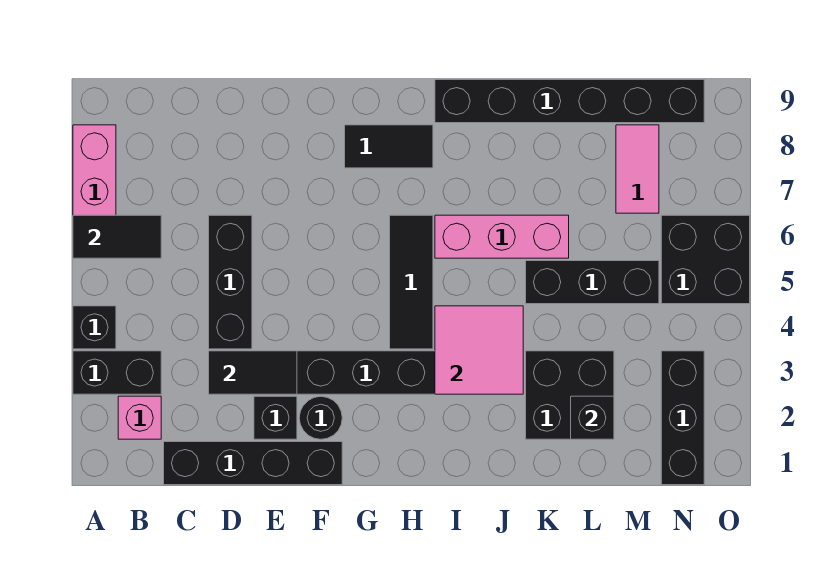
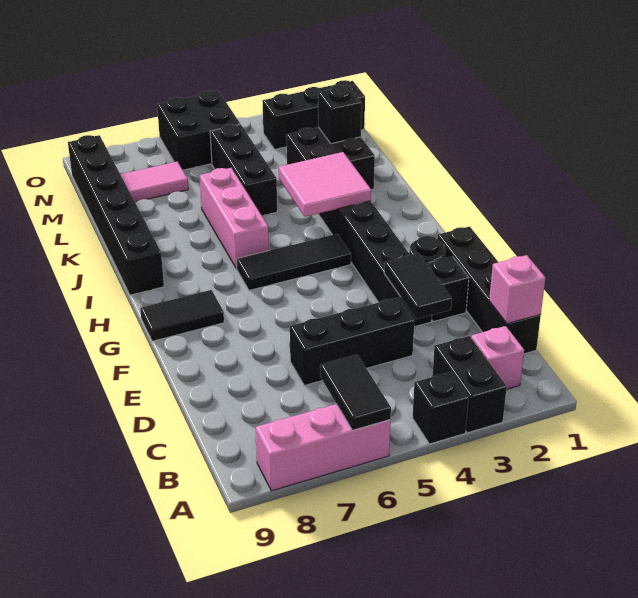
none -> pink 1x1 brick [489,255,545,324]
black 1x2 tile [345,125,433,168] -> black 1x2 tile turned to [140,290,224,341]

